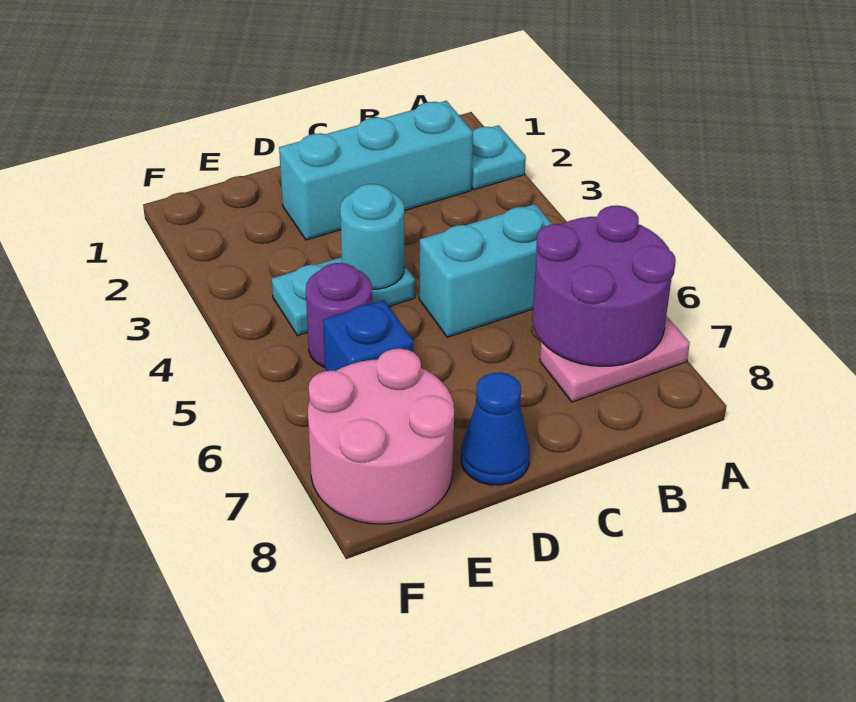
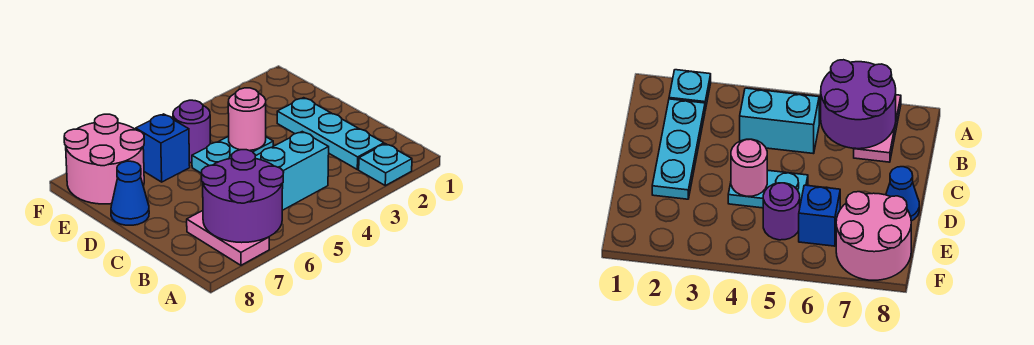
cyan 1x3 brick [279,101,473,240] -> cyan 1x3 plate [277,98,384,169]
cyan 1x2 brick [419,204,552,337] -> cyan 1x2 brick turned to [255,132,329,210]
cyan 1x2 plate [272,257,415,336] -> cyan 1x2 plate turned to [192,136,273,173]
cyan 1x1 round brick [340,184,404,289] -> pink 1x1 round brick [228,88,266,151]

